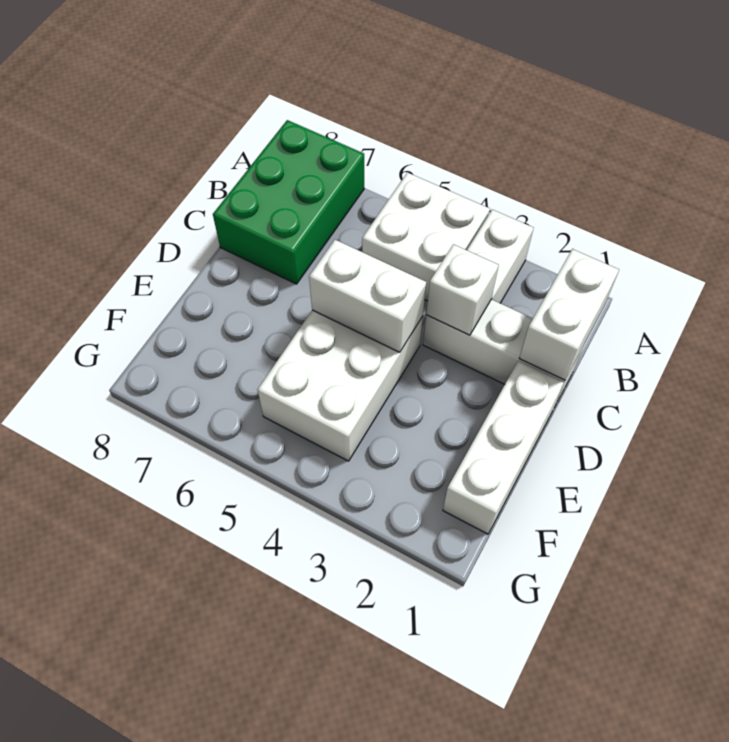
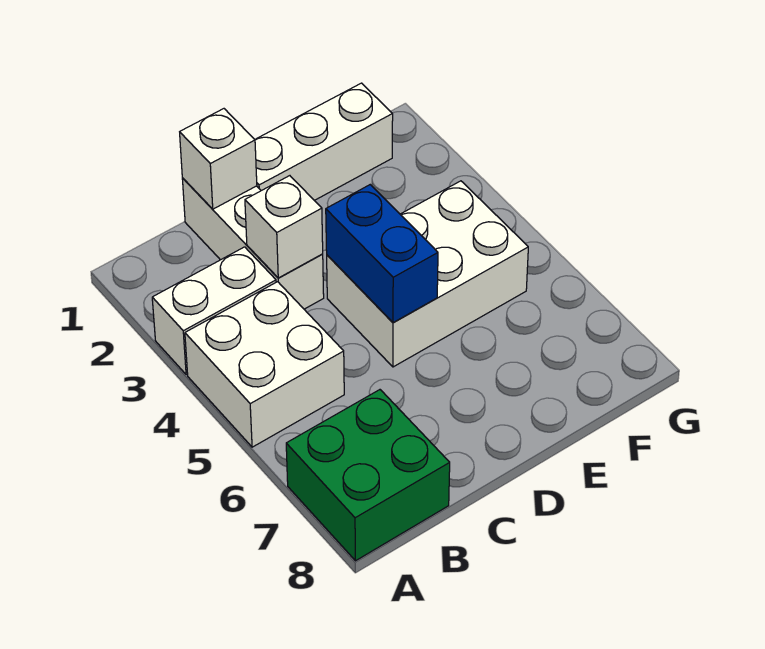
green 2x3 brick [213,120,364,284] -> green 2x2 brick [286,390,450,561]
white 1x2 brick [519,249,619,380] -> white 1x1 brick [180,109,257,209]
white 1x2 brick [309,240,426,352] -> blue 1x2 brick [326,185,438,323]

